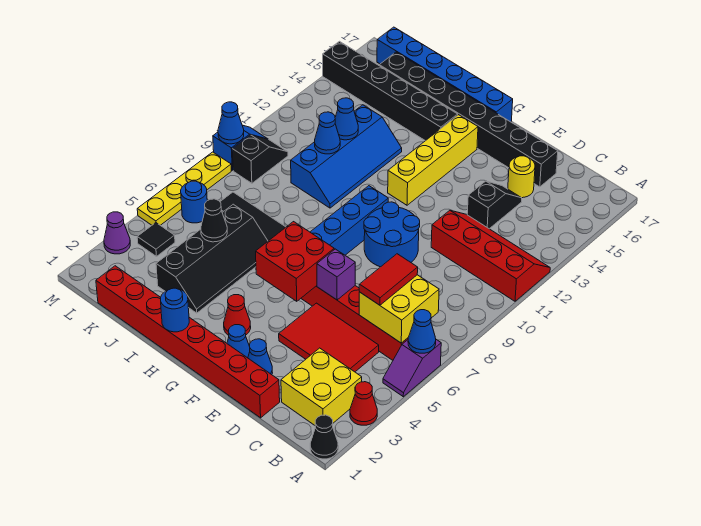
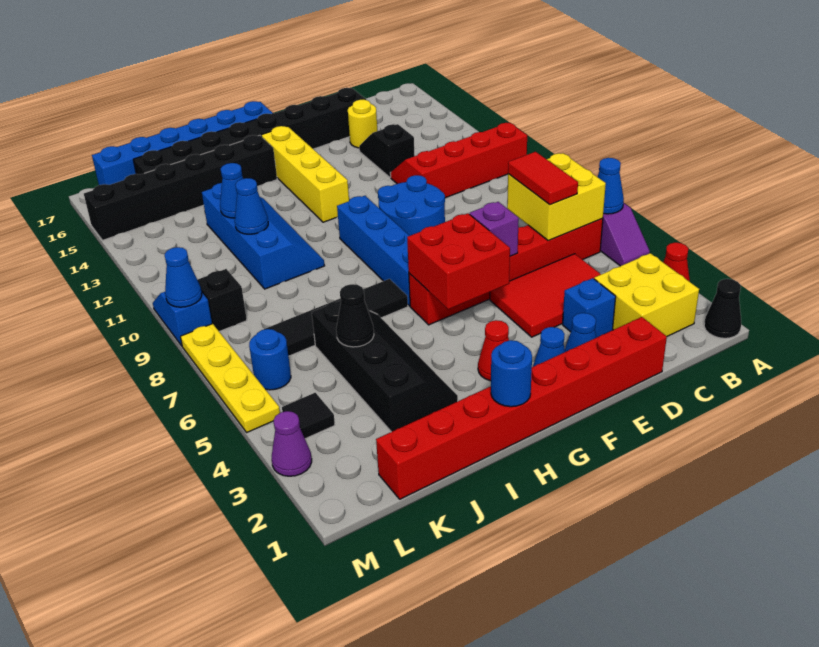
none -> blue 1x1 brick [563,278,616,338]

